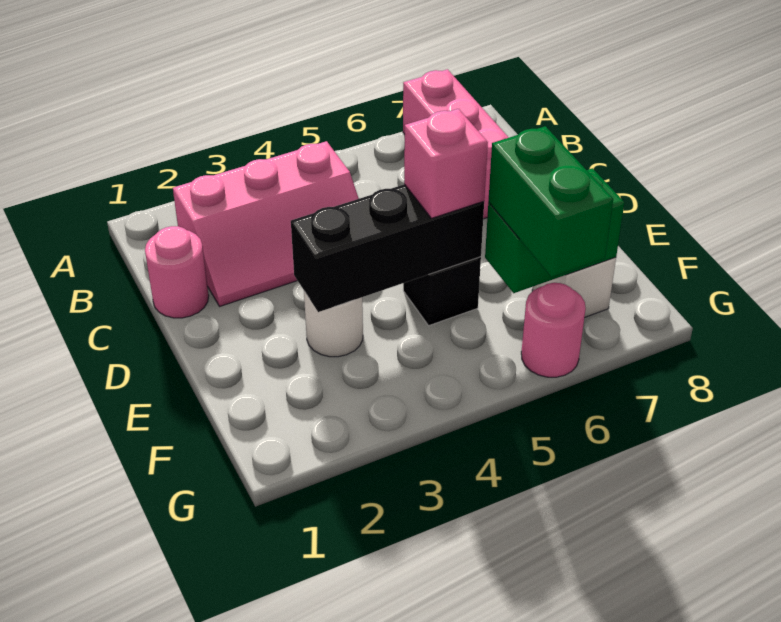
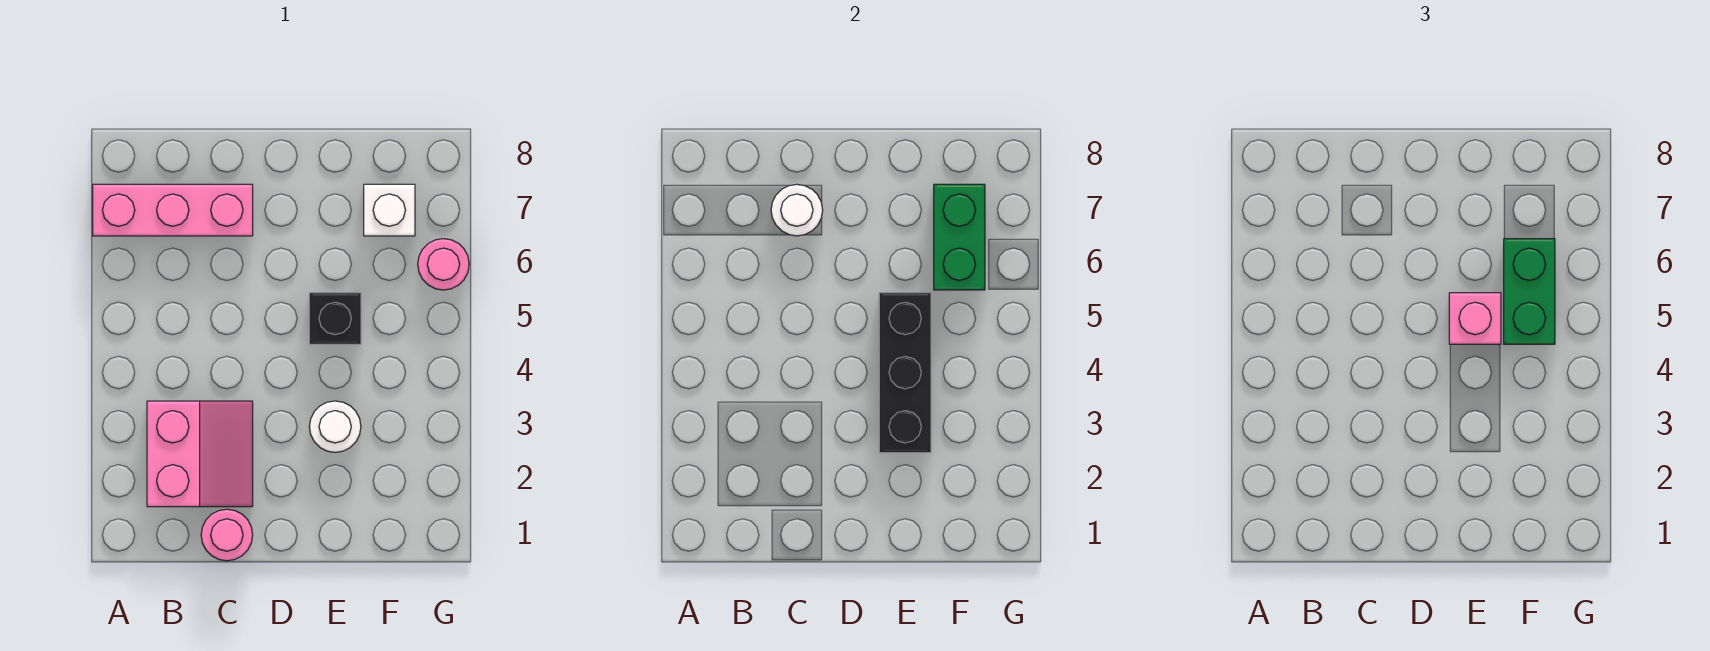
pink 2x3 slope [173,141,359,306] -> pink 2x2 slope [147,401,253,507]
none -> white 1x1 round brick [771,184,823,236]
green 1x2 brick [488,126,613,277] -> green 1x2 brick turned to [1504,239,1555,344]

